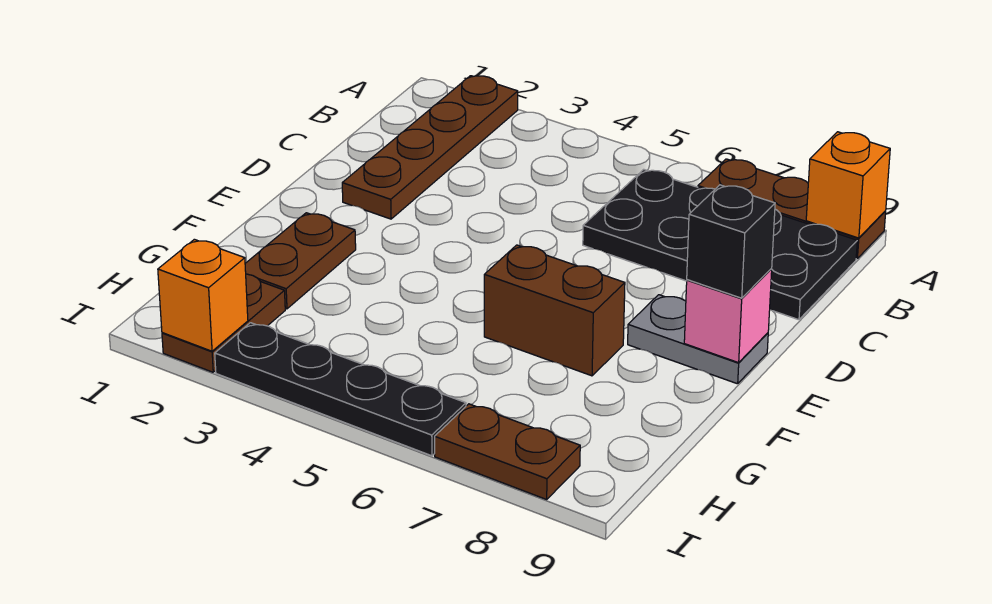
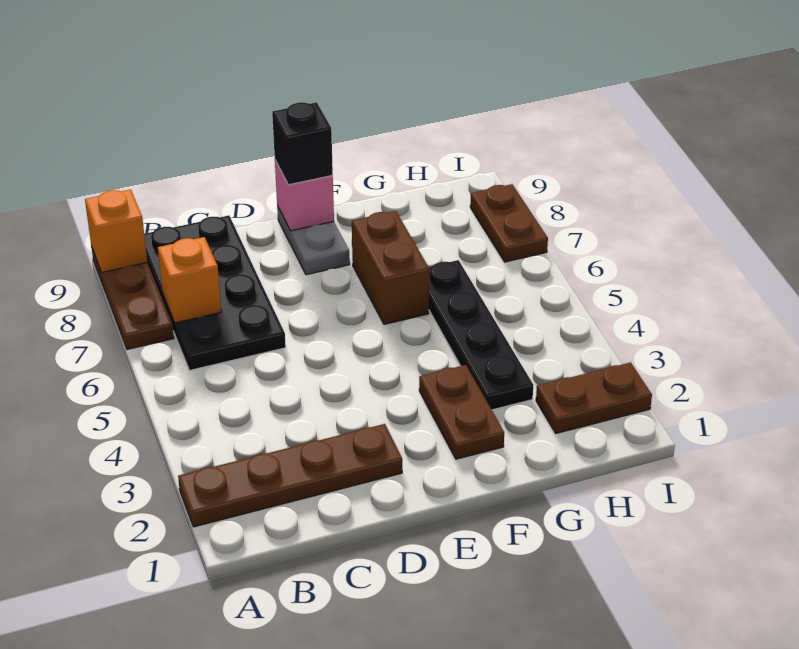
brown 1x2 plate [245,213,356,309] -> brown 1x2 plate turned to [419,365,504,459]
orange 1x1 brick [158,239,248,351] -> orange 1x1 brick moved to [158,237,221,323]
black 1x4 plate [215,323,466,456] -> black 1x4 plate moved to [429,260,533,410]

